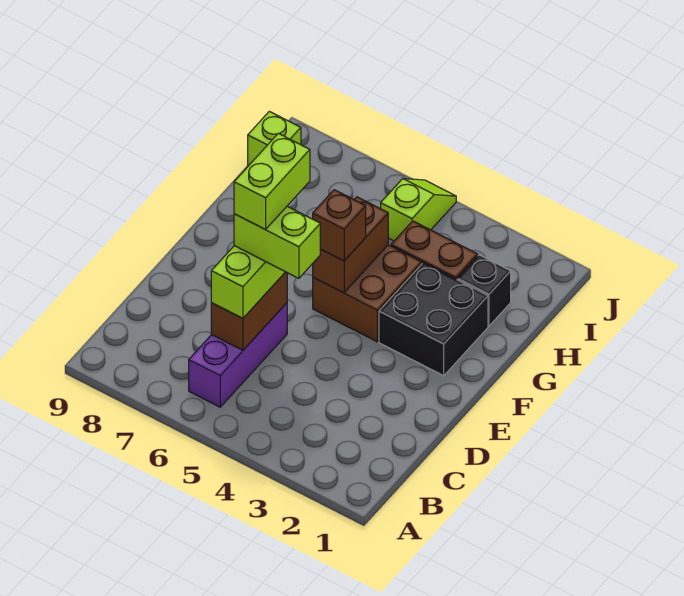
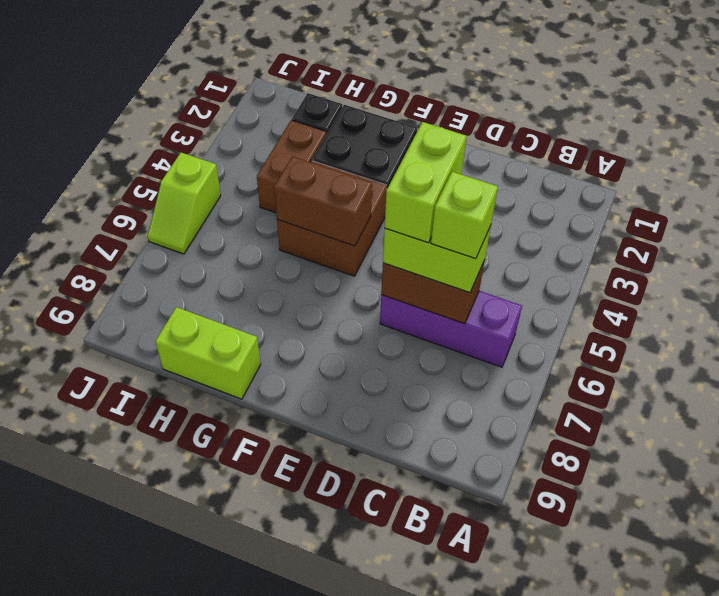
lime 1x2 brick [234,133,310,229] -> lime 1x2 brick moved to [155,307,261,399]
brown 1x1 brick [313,190,366,261] -> none
lime 1x2 slope [381,179,456,241] -> lime 1x2 slope turned to [148,153,221,254]
lime 1x1 brick [248,111,301,166] -> lime 1x1 brick moved to [431,172,498,259]

